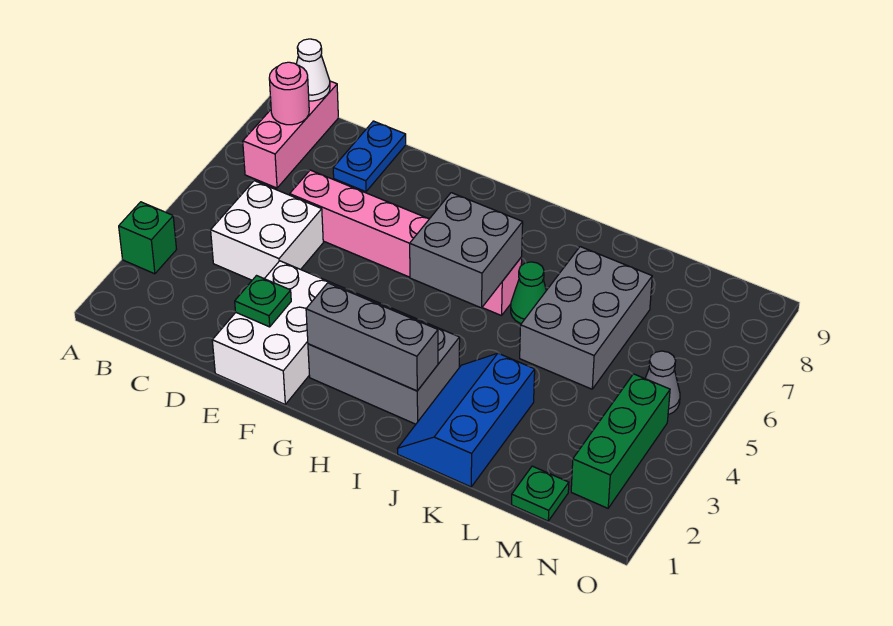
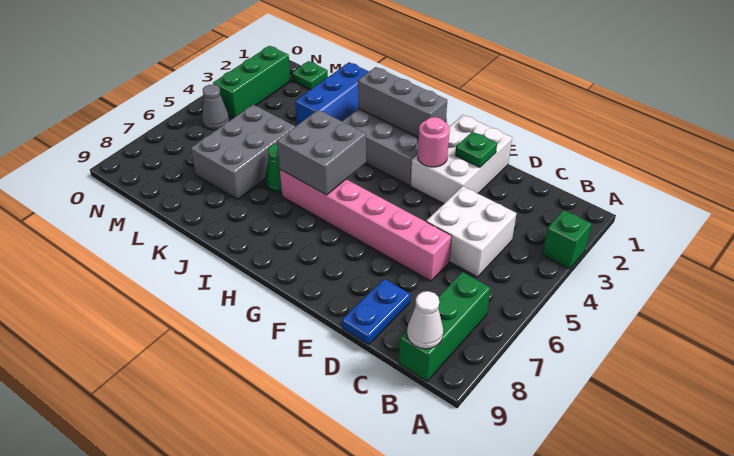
pink 1x3 brick [243,81,338,188] -> green 1x3 brick [399,272,491,381]
pink 1x1 round brick [269,62,309,125] -> pink 1x1 round brick moved to [418,117,450,167]

